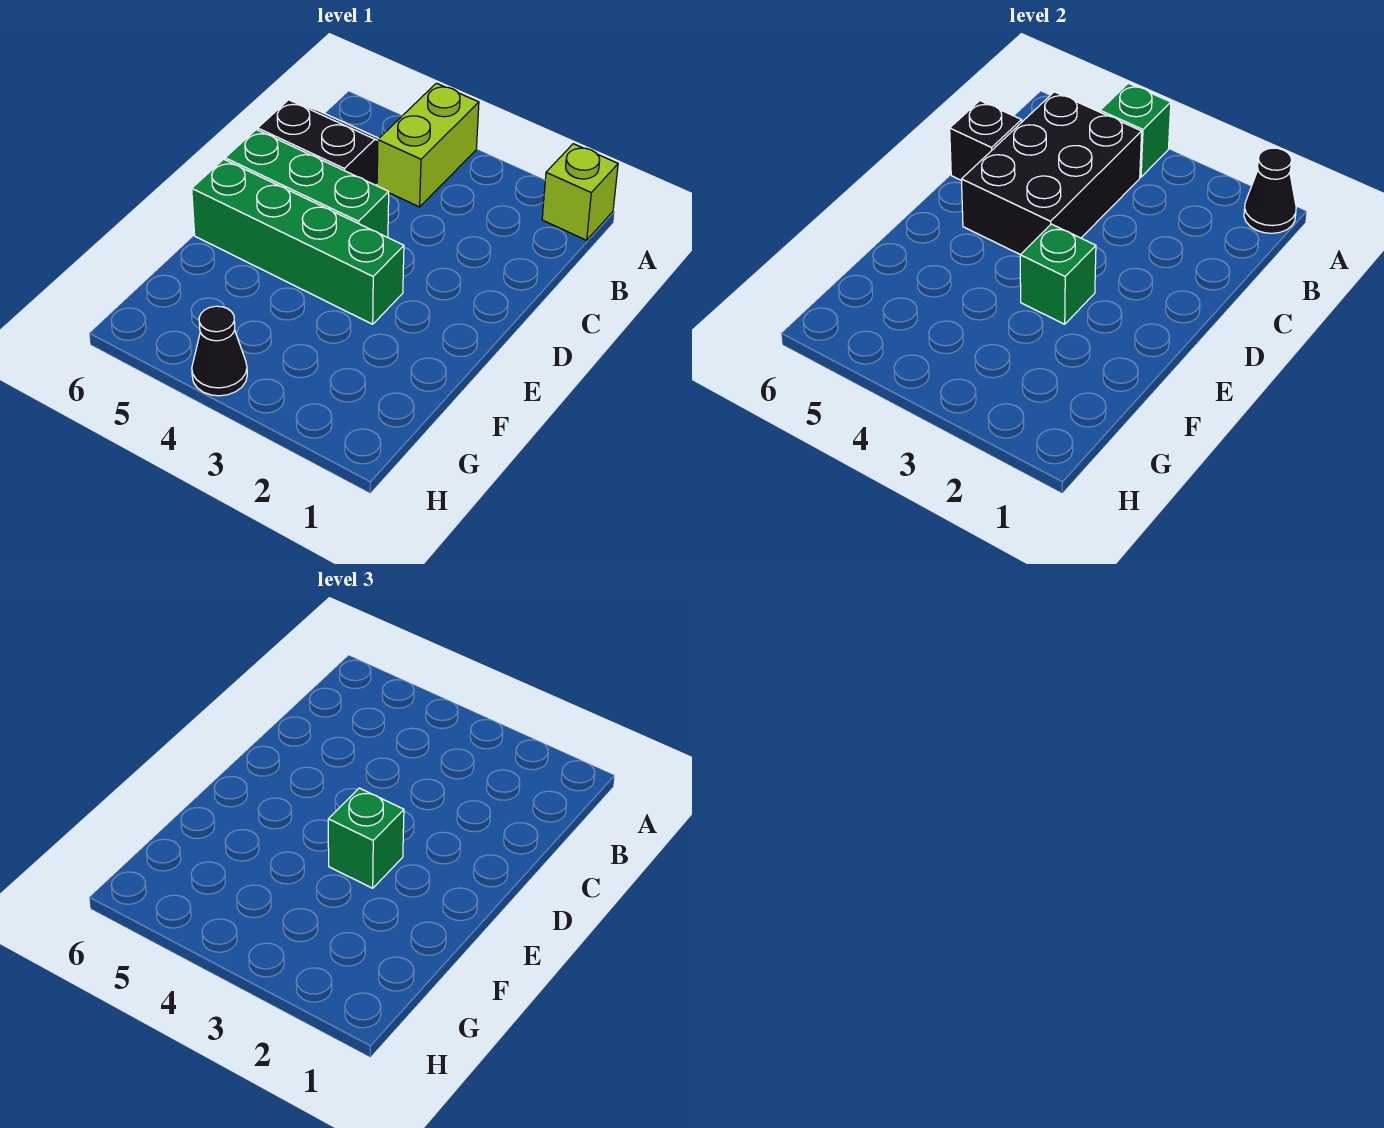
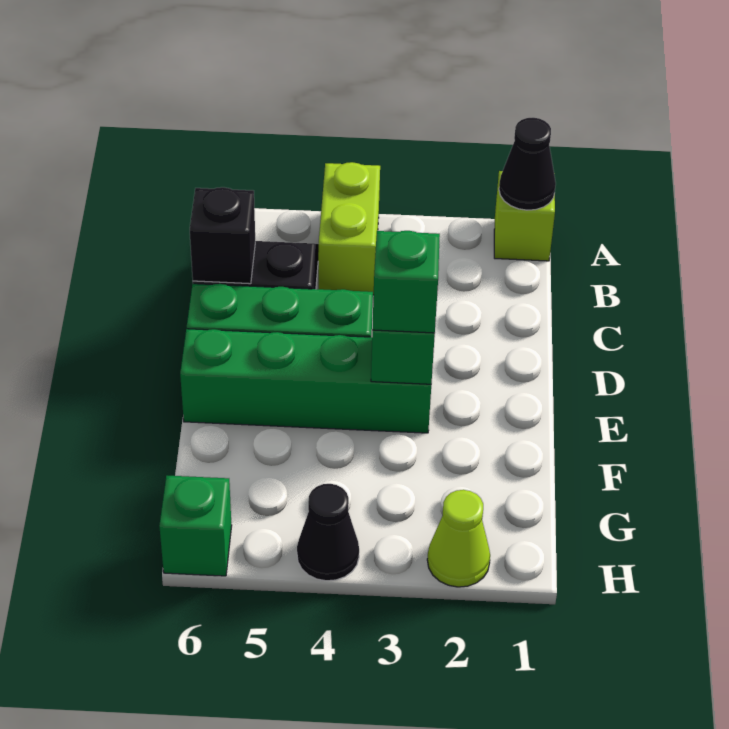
green 1x1 brick [1100,83,1171,177] -> green 1x1 brick moved to [159,475,232,576]
black 2x3 brick [962,92,1142,255] -> none
none -> lime 1x1 cone [427,490,490,587]

